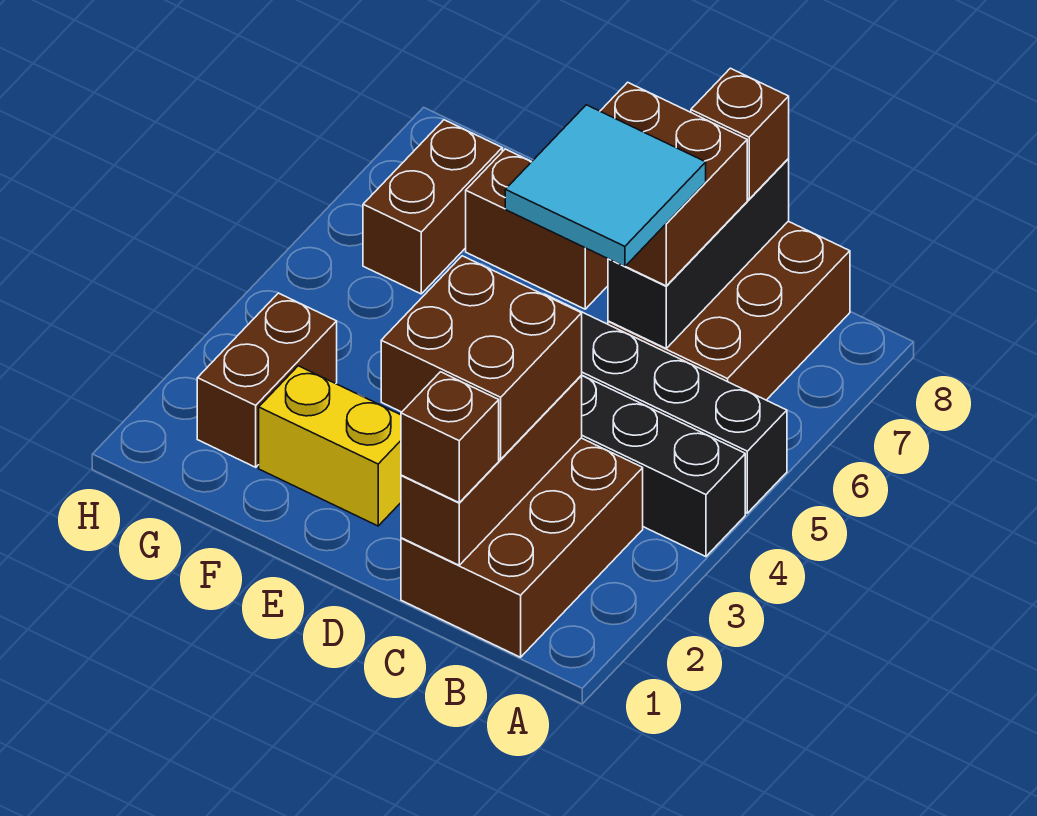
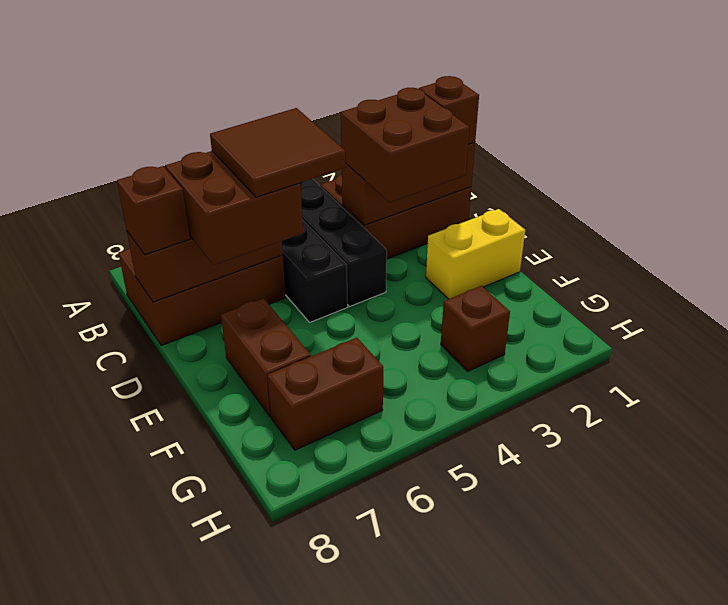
cyan 2x2 tile [505,105,706,267] -> brown 2x2 tile [210,108,346,197]
black 1x3 brick [608,159,789,348] -> brown 1x3 brick [127,232,283,302]
yellow 1x2 brick [259,366,401,526] -> yellow 1x2 brick turned to [426,209,525,299]
brown 1x2 brick [197,293,337,467] -> brown 1x1 brick [441,286,510,371]

